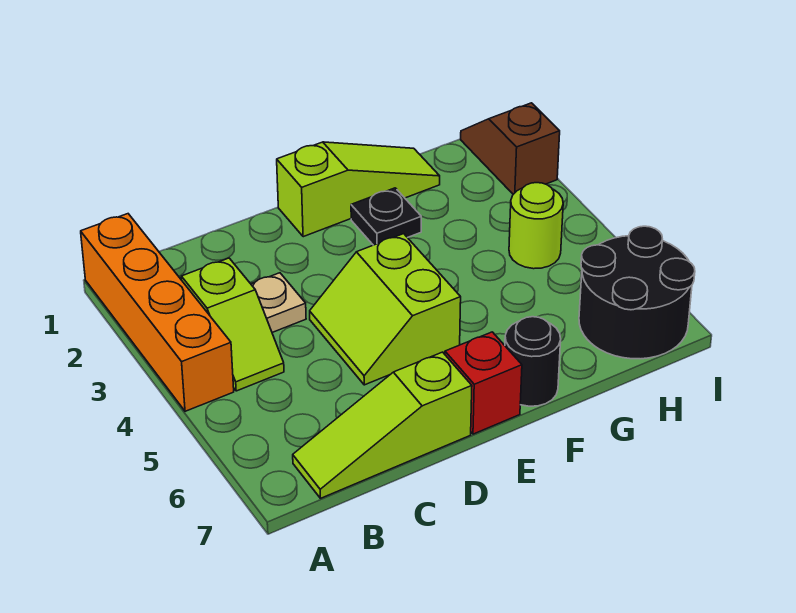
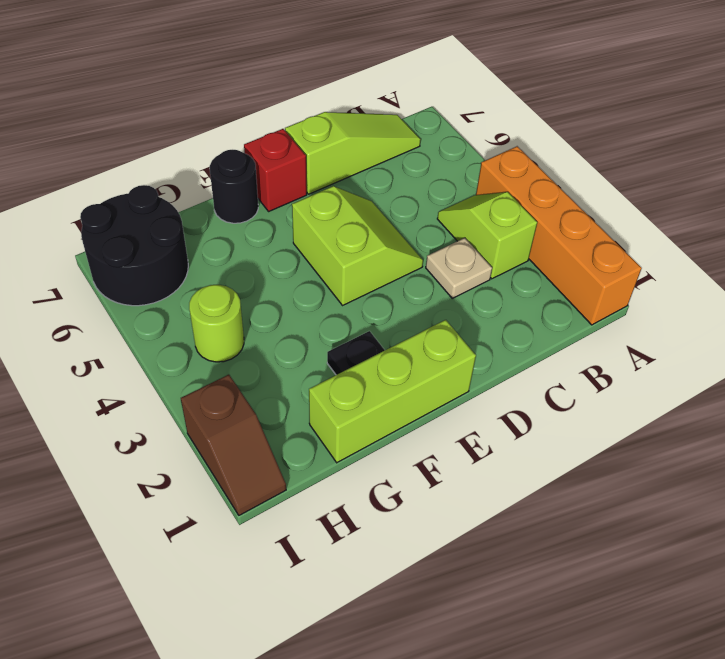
lime 1x3 slope [277,142,440,237] -> lime 1x3 brick [309,320,476,463]

